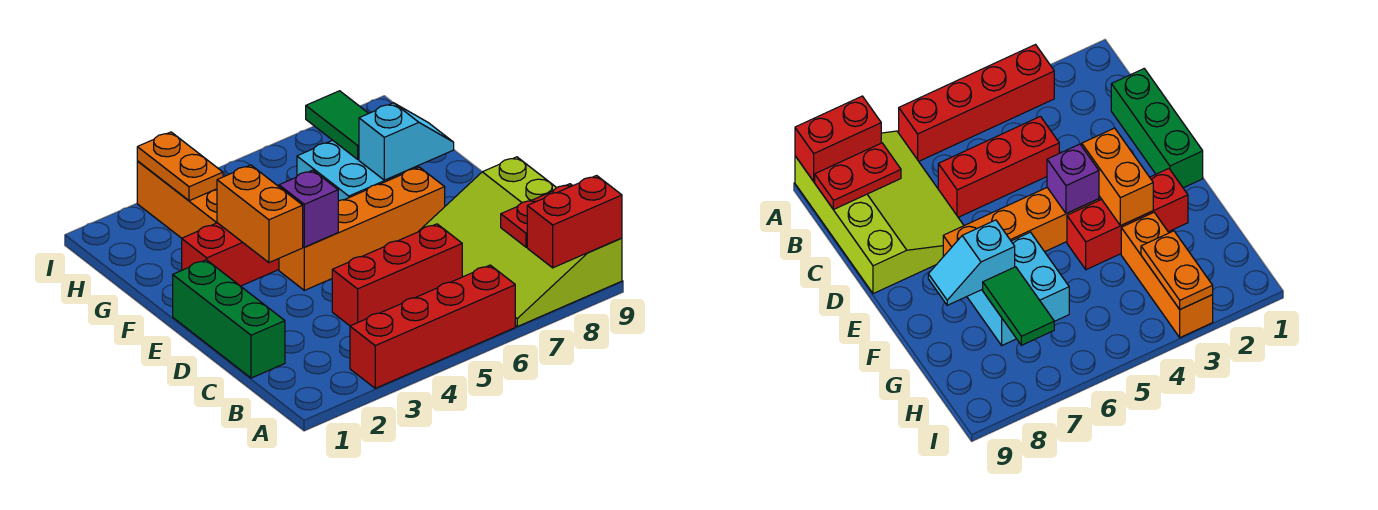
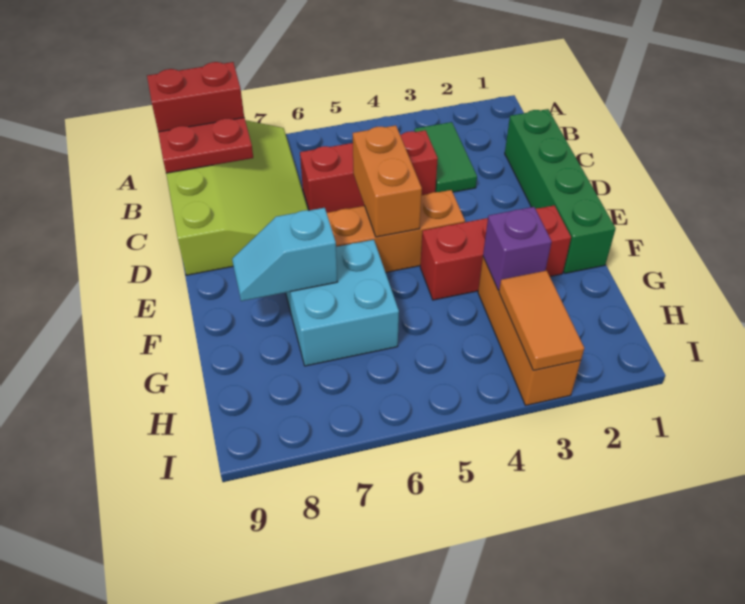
red 1x4 brick [350,265,515,388] -> none
green 1x3 brick [173,260,285,378] -> green 1x4 brick [505,109,616,273]
orange 1x2 brick [217,165,303,263] -> orange 1x2 brick moved to [353,125,422,237]
purple 1x1 brick [279,170,338,247] -> purple 1x1 brick moved to [483,207,552,290]
green 1x2 tile [306,91,369,159] -> green 1x2 tile moved to [414,122,477,192]
orange 1x2 plate [137,132,223,201] -> orange 1x2 tile [499,271,584,370]

